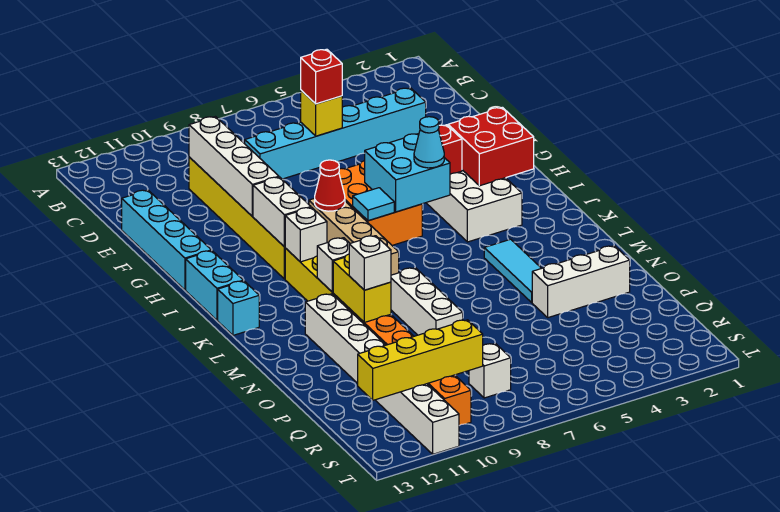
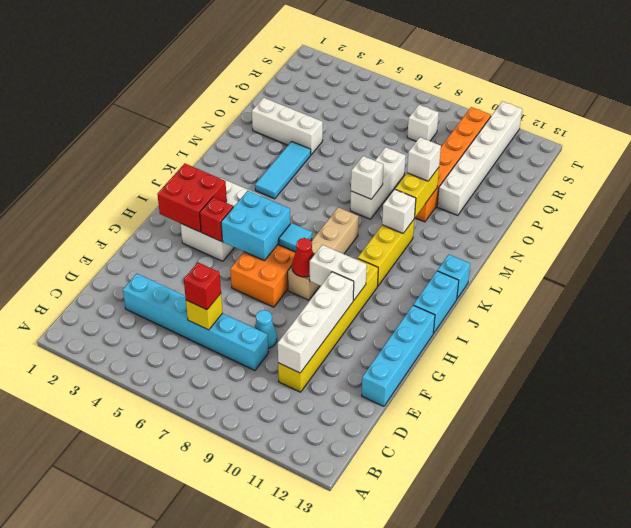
white 1x2 brick [253,177,311,247] -> white 1x2 brick turned to [310,245,367,300]
cyan 1x1 cone [414,117,444,168] -> cyan 1x1 cone moved to [254,310,277,348]
white 1x1 brick [285,207,327,262] -> white 1x1 brick moved to [351,156,384,199]
white 1x8 brick [305,294,459,454] -> white 1x6 brick [437,101,522,215]
yellow 1x4 brick [358,320,483,400] -> none

